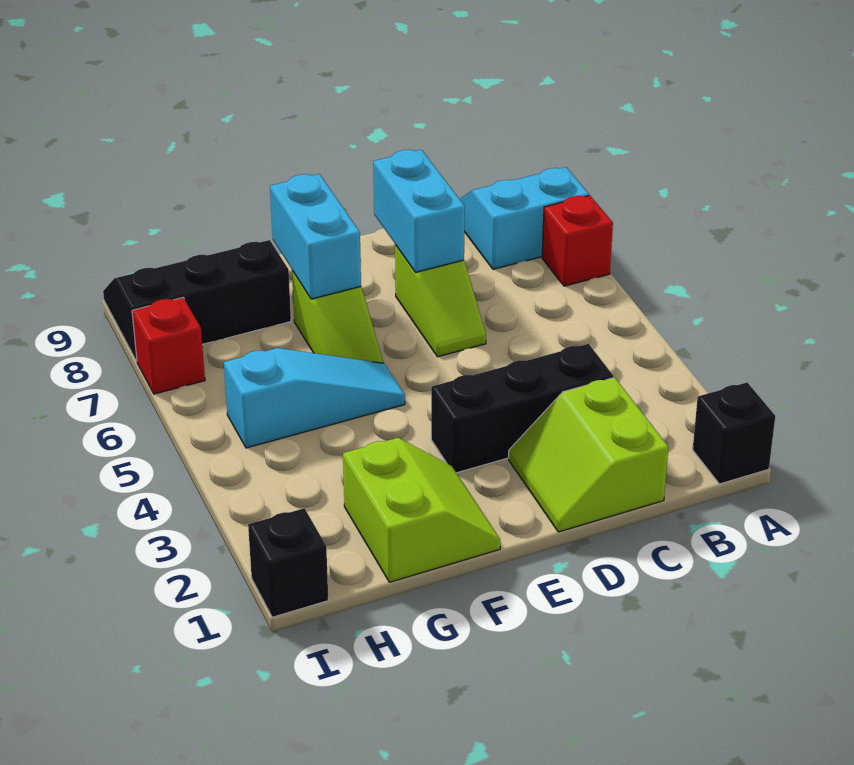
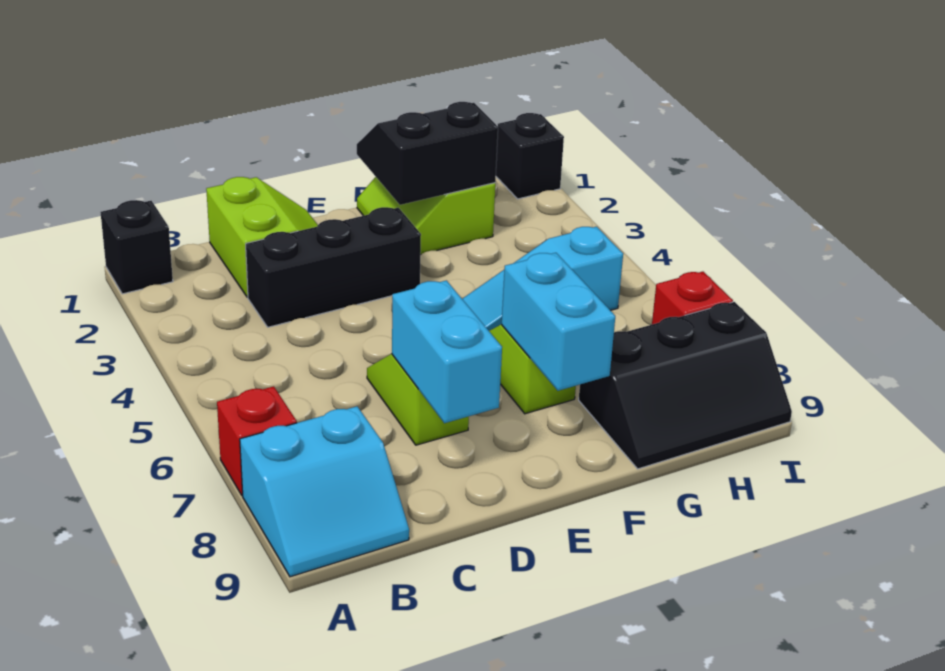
none -> black 2x2 slope [357,102,498,205]

